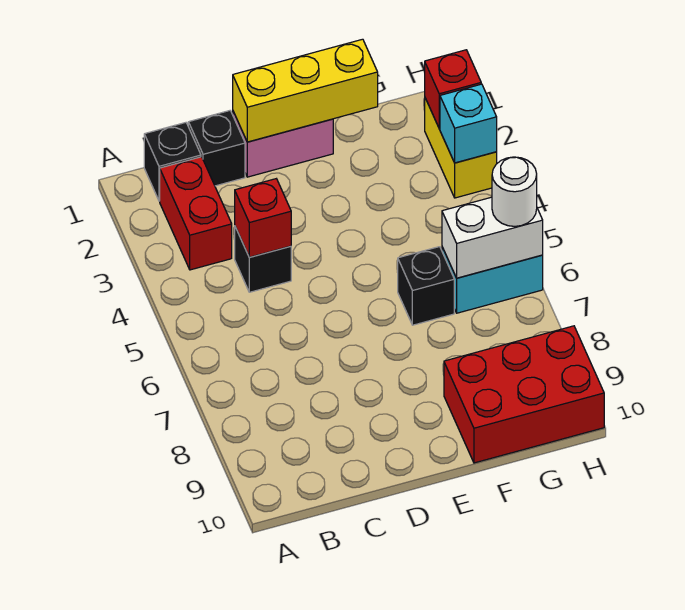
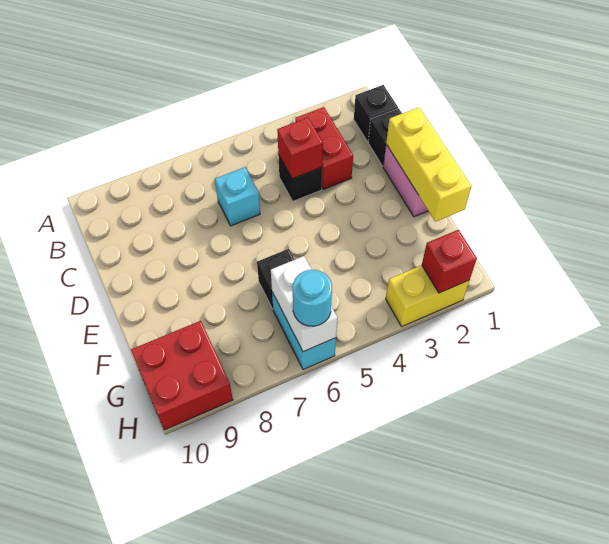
red 1x2 brick [160,157,232,270] -> red 1x2 brick turned to [295,107,353,189]
red 2x3 brick [444,326,604,463] -> red 2x2 brick [131,321,233,430]
cyan 1x1 brick [440,84,497,163] -> cyan 1x1 brick moved to [215,167,260,226]
white 1x1 round brick [492,157,537,226] -> cyan 1x1 round brick [293,270,332,326]

